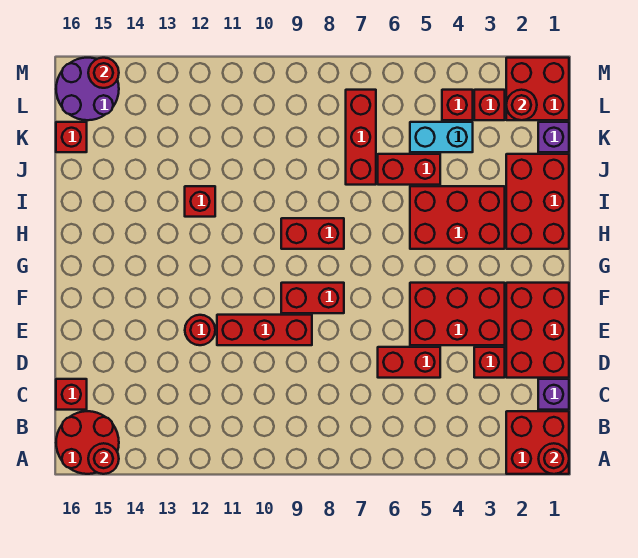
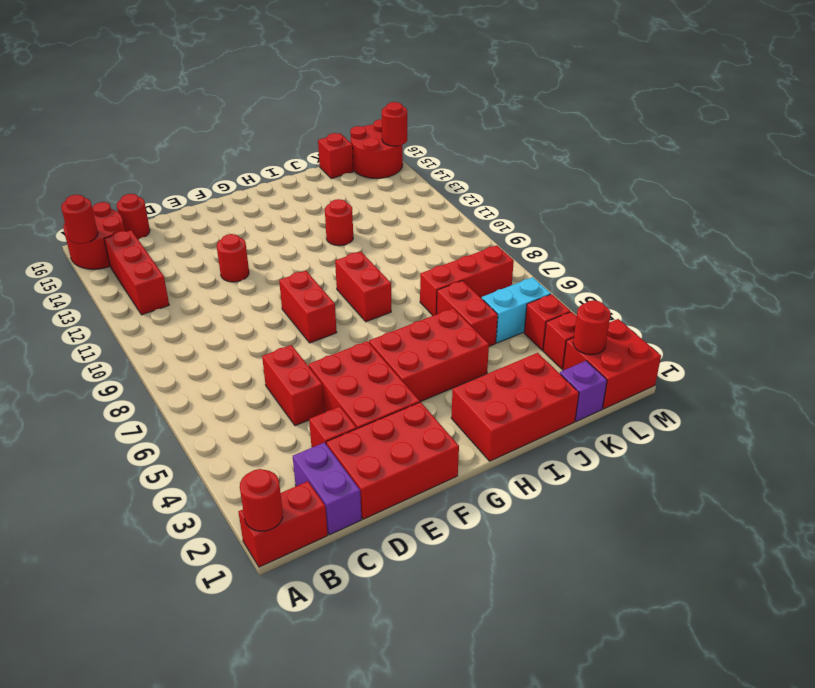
red 2x2 brick [506,411,569,474] -> red 1x2 brick [238,481,328,567]
purple 1x1 brick [538,379,569,410] -> purple 1x2 brick [293,443,361,535]
red 1x1 brick [56,379,87,410] -> red 1x1 round brick [117,194,150,239]
red 1x3 brick [217,315,312,345] -> red 1x3 brick moved to [104,230,169,315]
red 2x3 brick [410,186,505,249] -> red 2x3 brick turned to [369,308,489,402]
red 1x1 brick [185,186,215,217] -> red 1x1 round brick [325,199,353,246]
cyan 1x2 brick [410,122,473,152] -> cyan 1x2 brick turned to [482,277,551,343]
purple 2x2 round brick [56,58,119,120] -> red 2x2 round brick [350,119,403,178]

